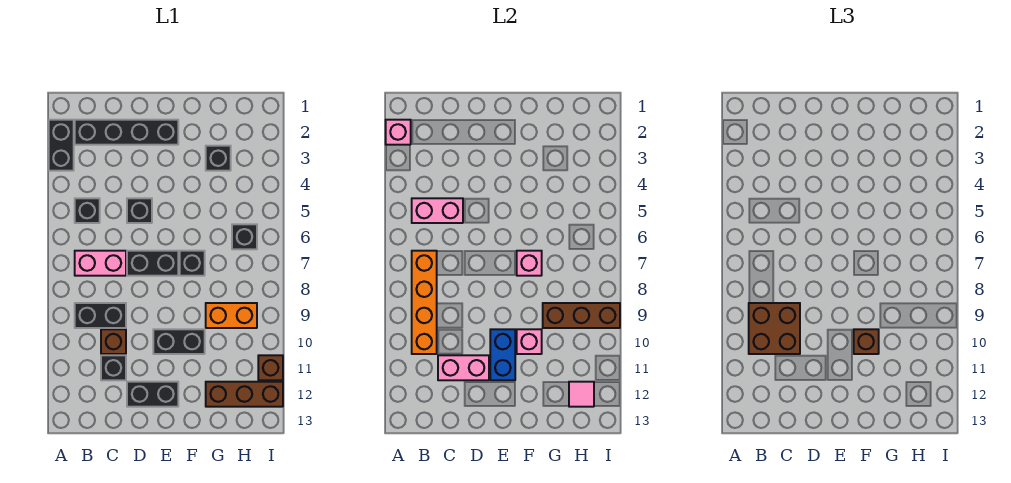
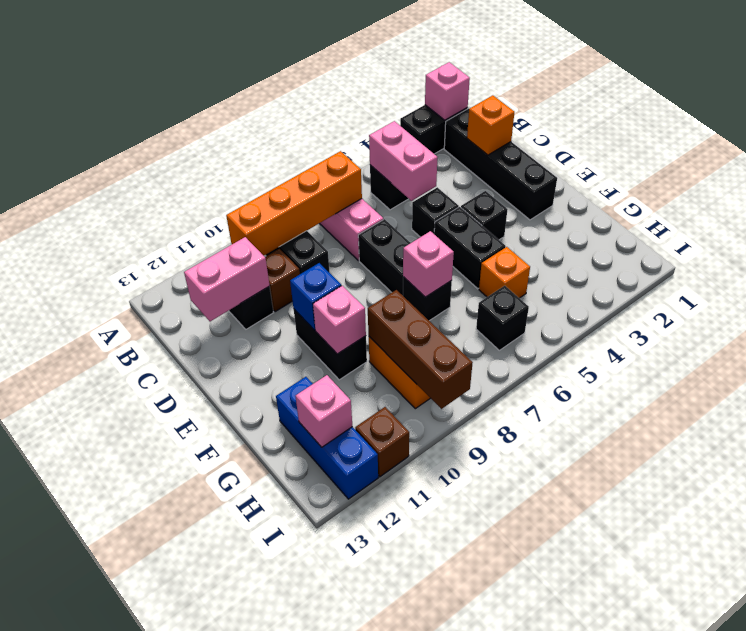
brown 2x2 brick [749,303,800,354] -> none
none -> orange 1x1 brick [467,95,514,155]
pink 1x2 brick [438,355,489,380] -> pink 1x2 brick turned to [184,237,270,321]
black 1x2 brick [127,382,178,407] -> black 1x2 brick moved to [434,207,506,289]
blue 1x2 brick [490,329,515,380] -> blue 1x1 brick [290,263,341,330]
brown 1x1 brick [854,329,879,354] -> none
black 1x1 brick [206,146,231,171] -> black 1x1 brick moved to [461,191,508,240]
none -> orange 1x1 brick [479,247,530,298]
brown 1x3 brick [206,382,283,407] -> blue 1x3 brick [276,377,378,499]
pink 1x1 tile [569,382,594,407] -> pink 1x1 brick [296,375,352,447]

